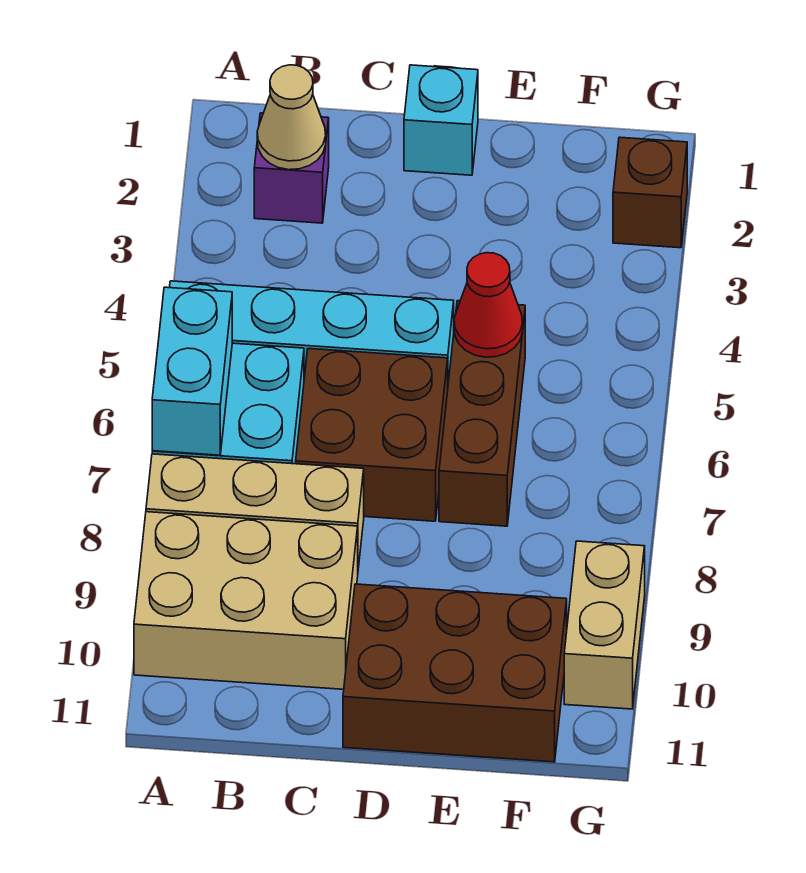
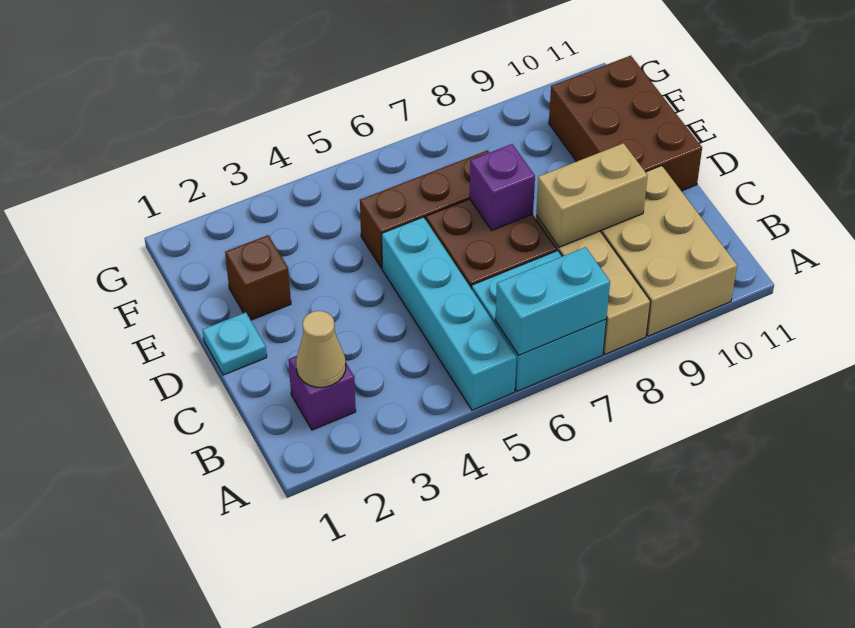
cyan 1x1 brick [404,65,478,175] -> cyan 1x1 plate [203,312,267,375]
none -> purple 1x1 brick [470,144,535,230]
red 1x1 cone [454,253,523,357] -> none
brown 1x1 brick [613,137,687,248] -> brown 1x1 brick moved to [225,235,291,320]
tan 1x2 brick [564,541,645,709] -> tan 1x2 brick moved to [536,143,648,247]

